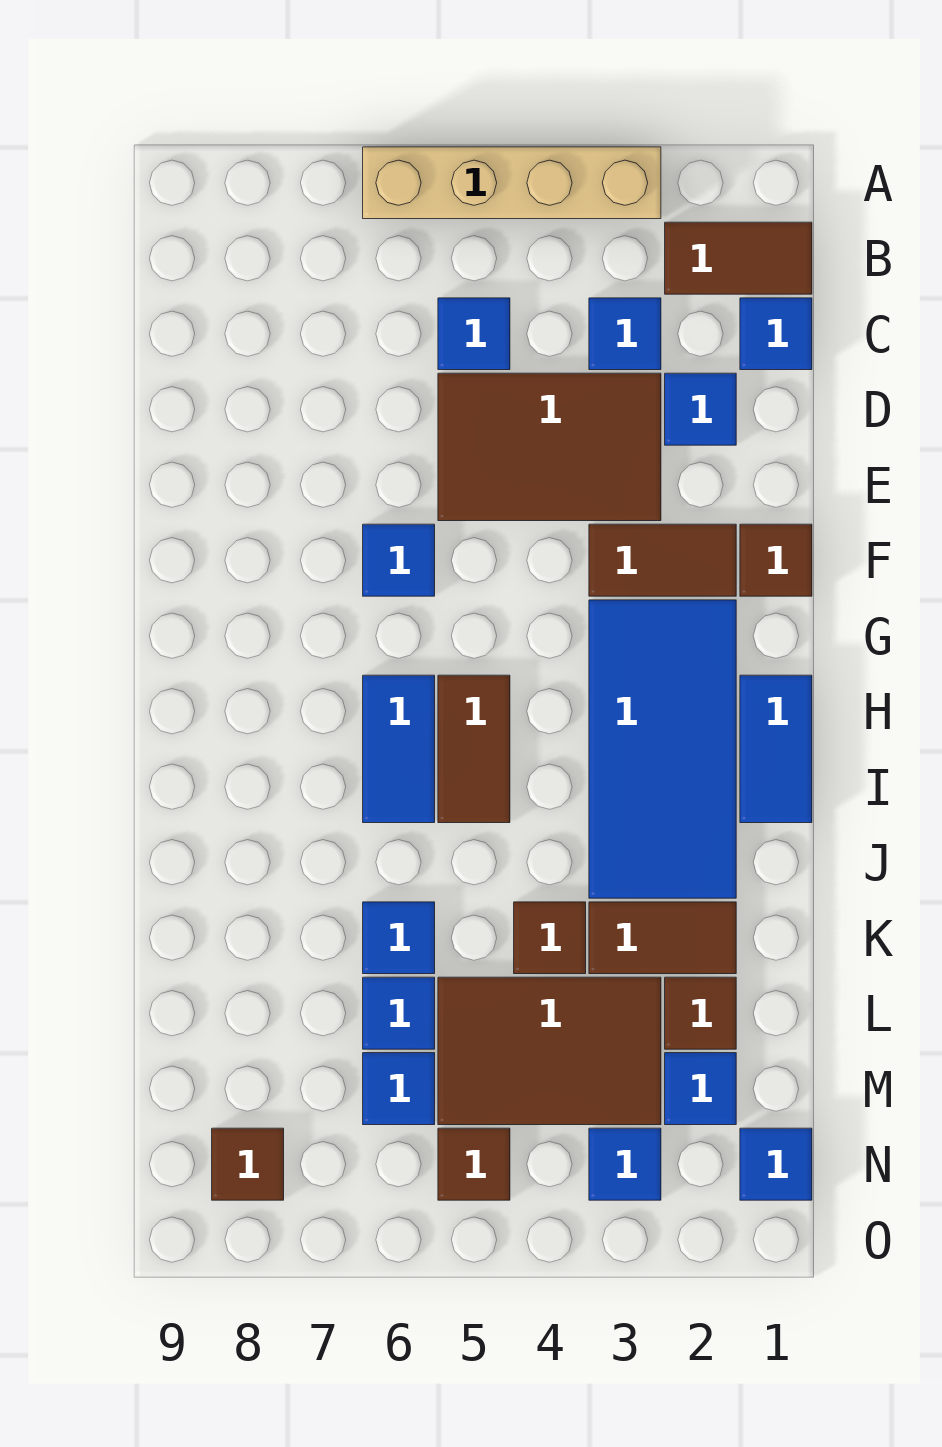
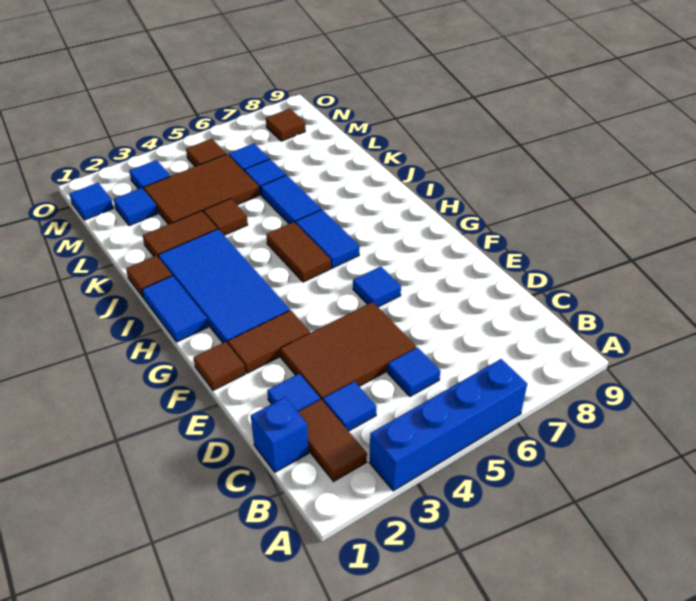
tan 1x4 brick [363,147,661,219] -> blue 1x4 brick [369,359,527,491]
brown 1x2 tile [665,222,812,294] -> brown 1x2 tile turned to [298,399,367,481]
blue 1x1 tile [740,298,812,370] -> blue 1x1 brick [251,397,309,472]
blue 1x1 tile [363,902,435,974] -> blue 1x2 tile [261,175,321,224]
brown 1x1 tile [665,977,736,1049] -> brown 1x1 tile moved to [126,255,172,298]

